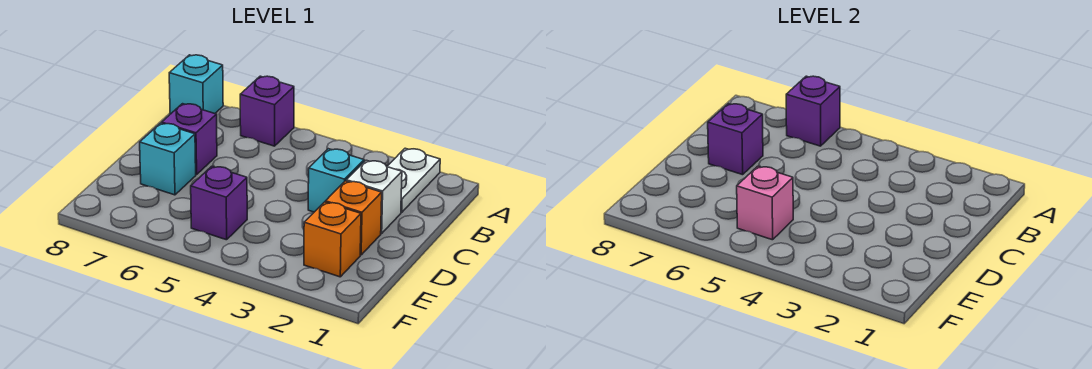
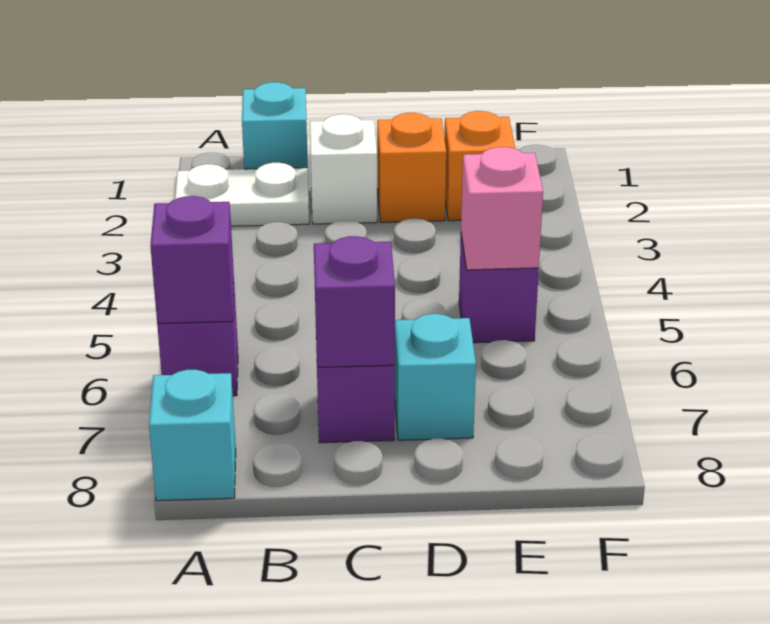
cyan 1x1 brick [308,149,364,212] -> cyan 1x1 brick moved to [242,82,308,169]

